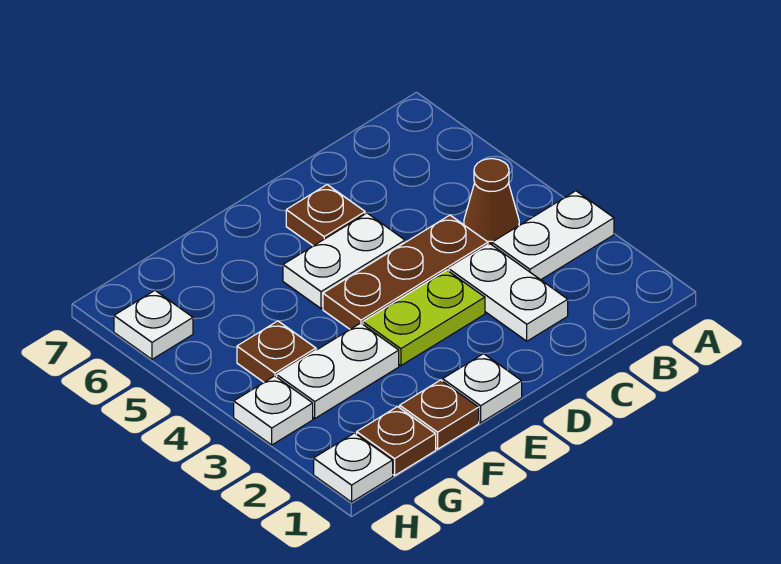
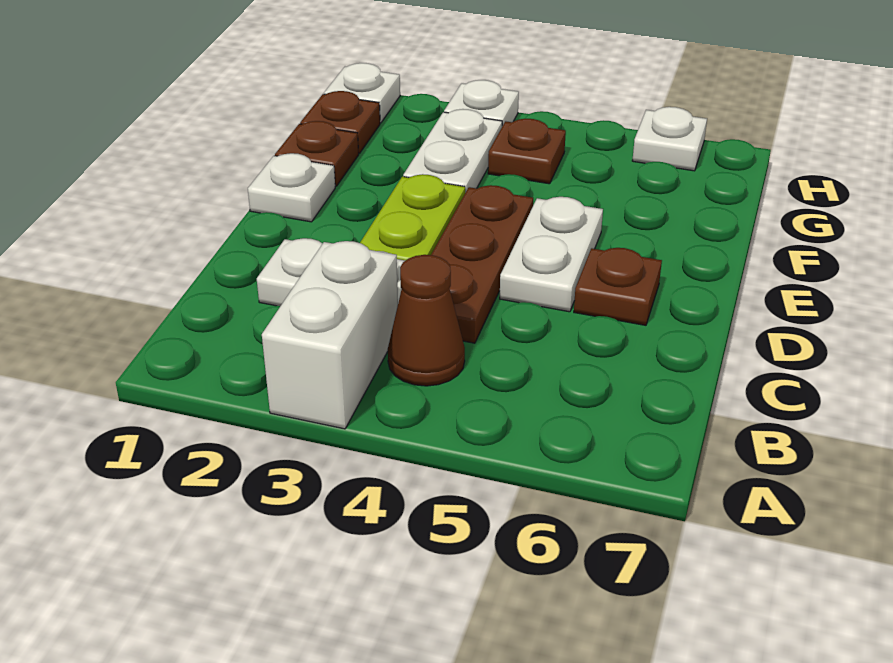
white 1x2 plate [492,191,614,280] -> white 1x2 brick [262,241,398,429]

